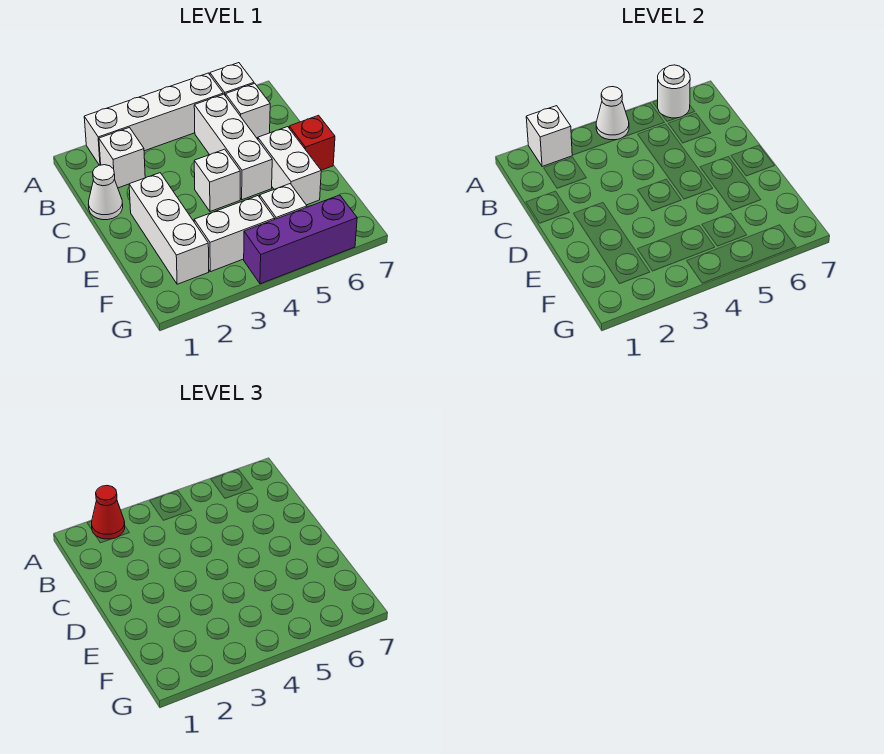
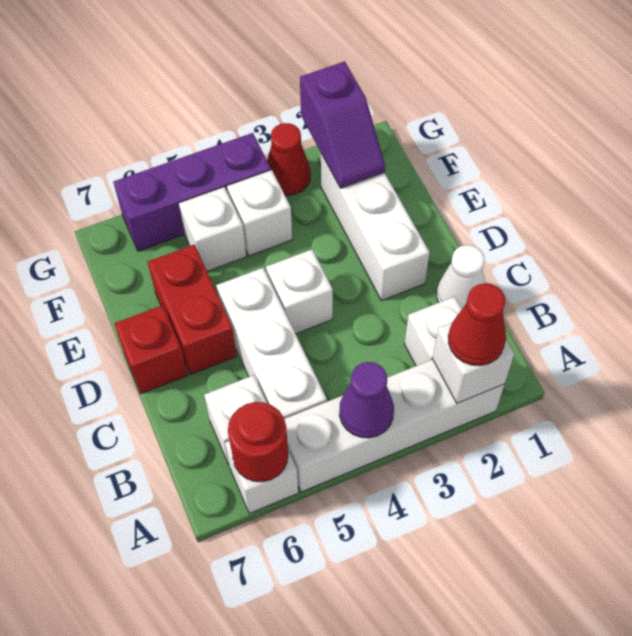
white 1x1 cone [596,87,629,140] -> purple 1x1 cone [339,362,394,438]
white 1x1 round brick [658,65,690,118] -> red 1x1 round brick [228,402,288,482]
white 1x2 brick [258,127,321,205] -> red 1x2 brick [148,244,237,375]
none -> purple 1x2 slope [300,61,385,188]
white 1x2 brick [194,196,275,272] -> white 1x1 brick [227,170,292,256]
none -> red 1x1 cone [267,123,311,195]

